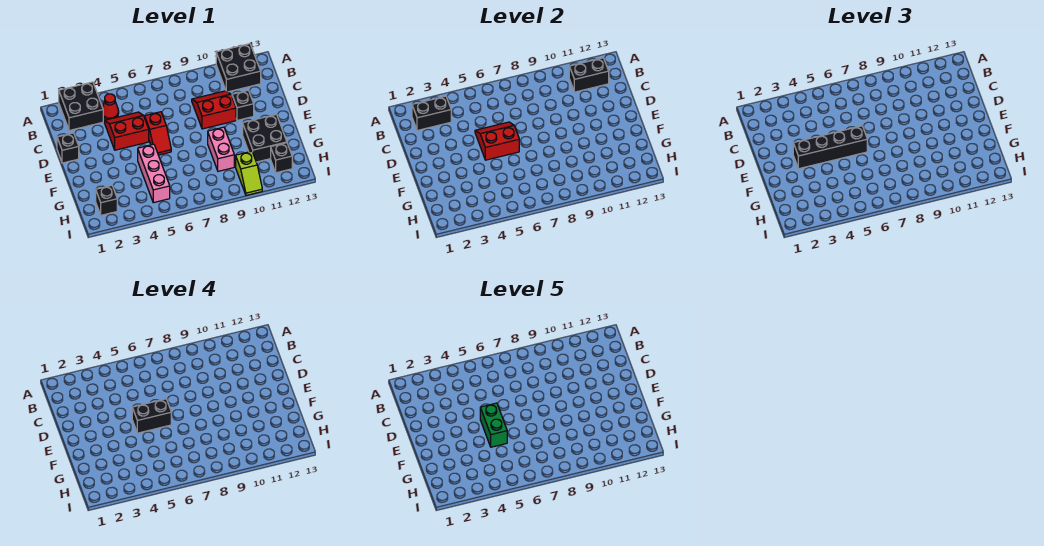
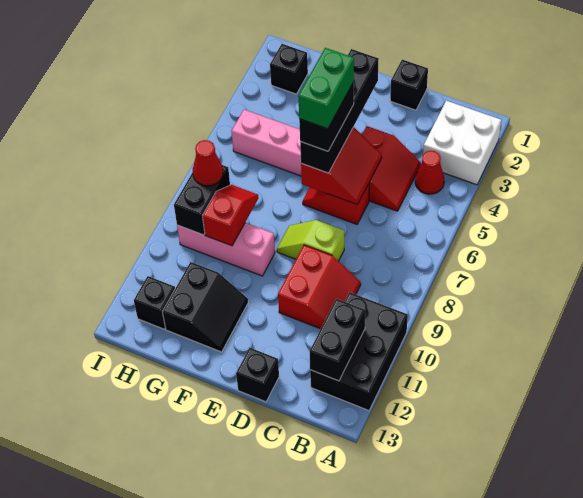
black 2x2 brick [59,82,103,131] -> white 2x2 brick [423,101,501,185]
black 2x2 brick [216,44,261,92] -> black 2x3 brick [310,292,408,411]
black 1x2 brick [412,96,451,131] -> black 1x2 brick moved to [174,165,230,235]
black 1x1 brick [232,90,254,120] -> black 1x1 brick moved to [236,348,279,402]
green 1x2 brick [480,403,507,447] -> green 1x2 brick turned to [298,48,354,129]
pink 1x2 brick [208,127,234,171] -> pink 1x3 brick [177,223,275,276]
black 2x2 brick [243,114,287,162] -> black 2x2 slope [163,262,248,352]
none -> red 1x2 slope [203,185,259,246]
none -> red 1x1 cone [193,140,223,186]
lime 1x2 slope [236,151,262,196] -> lime 1x2 slope moved to [277,220,344,261]

